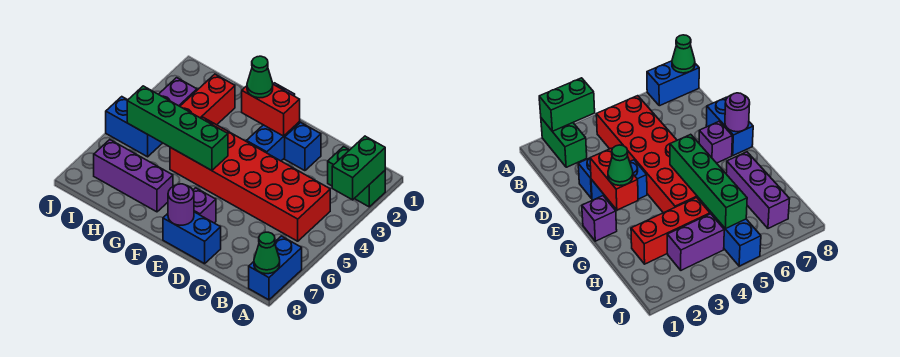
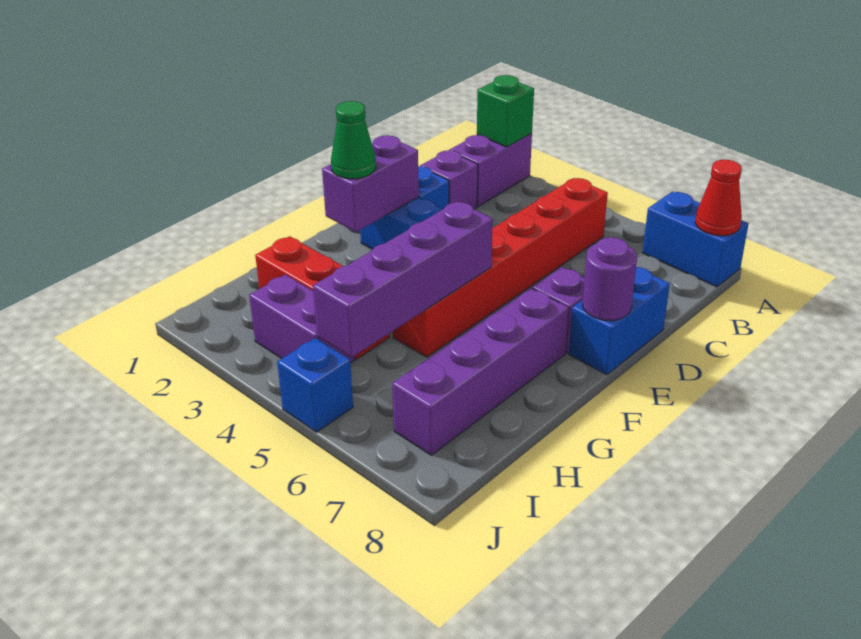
green 1x2 brick [328,147,385,207] -> purple 1x2 brick [450,133,532,206]
green 1x2 brick [332,136,385,200] -> green 1x1 brick [477,75,534,147]
green 1x1 cone [254,232,280,274] -> red 1x1 cone [695,160,742,236]
red 2x6 brick [170,117,330,241] -> red 1x6 brick [393,178,608,357]
red 1x2 brick [242,85,300,136] -> purple 1x2 brick [322,135,419,232]
purple 1x1 brick [582,196,617,241] -> purple 1x1 brick moved to [420,150,478,209]
green 1x4 brick [127,86,228,171] -> purple 1x4 brick [313,201,493,357]
purple 1x3 brick [94,140,173,212] -> purple 1x4 brick [392,288,569,455]
blue 1x2 brick [106,97,162,157] -> blue 1x1 brick [277,338,353,432]

